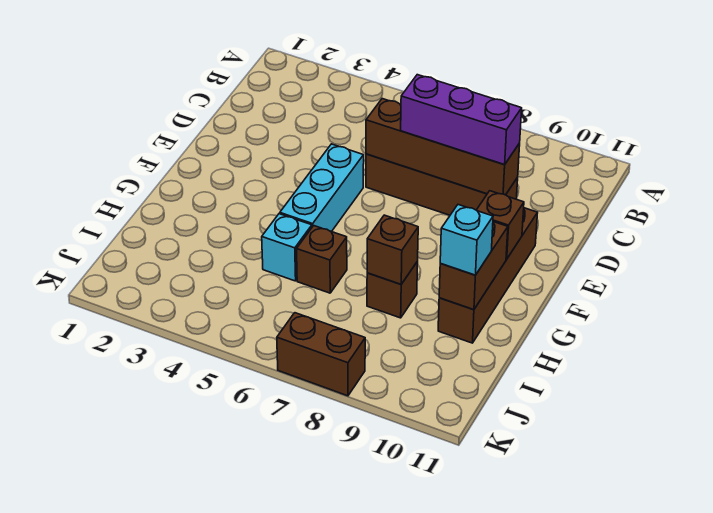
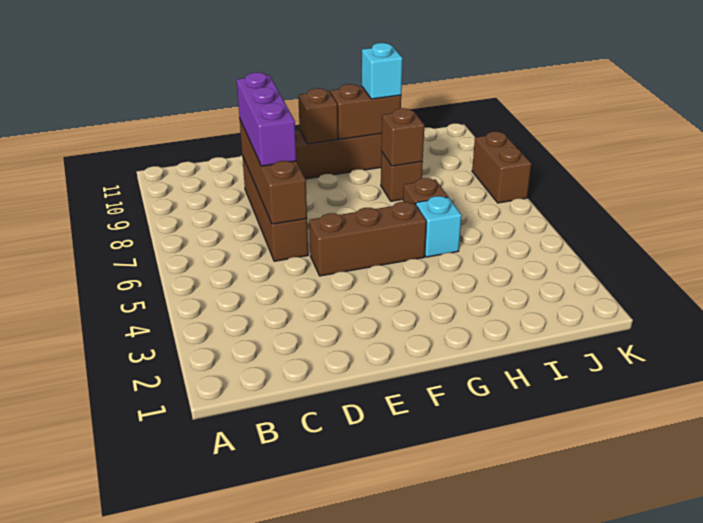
cyan 1x3 brick [280,144,364,232] -> brown 1x3 brick [309,202,426,276]

